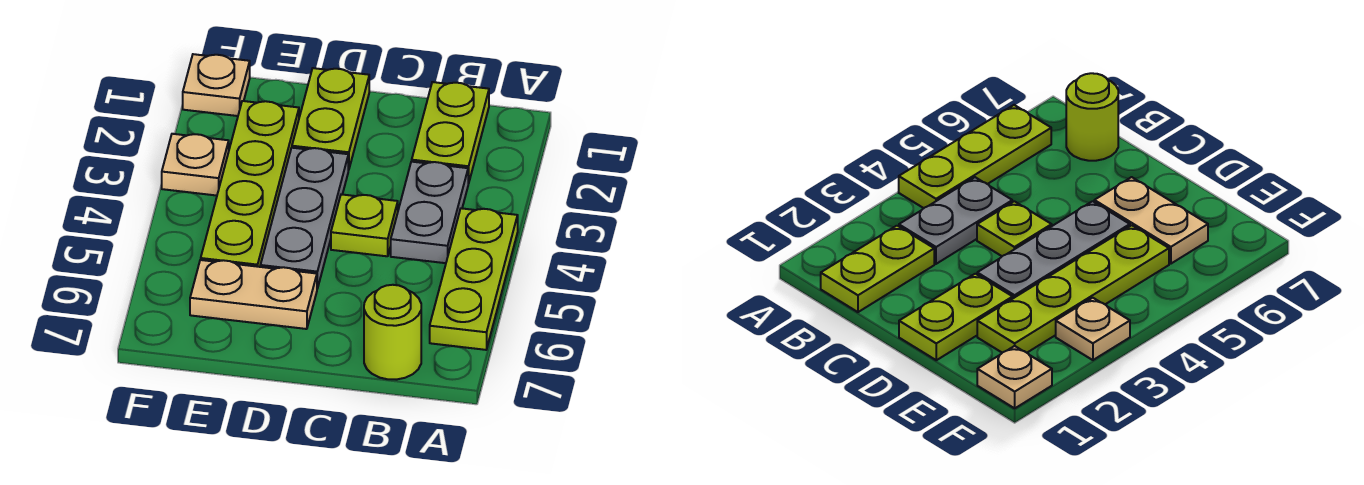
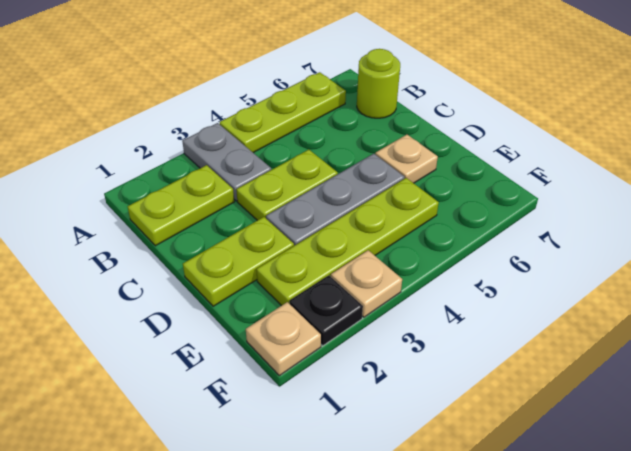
grey 1x2 plate [391,162,468,263] -> grey 1x2 plate turned to [182,123,271,201]
lime 1x1 plate [331,194,398,256] -> lime 1x2 plate [236,150,338,220]
tan 1x2 plate [190,260,317,329] -> tan 1x1 plate [375,135,438,183]
none -> black 1x1 plate [289,275,363,346]

